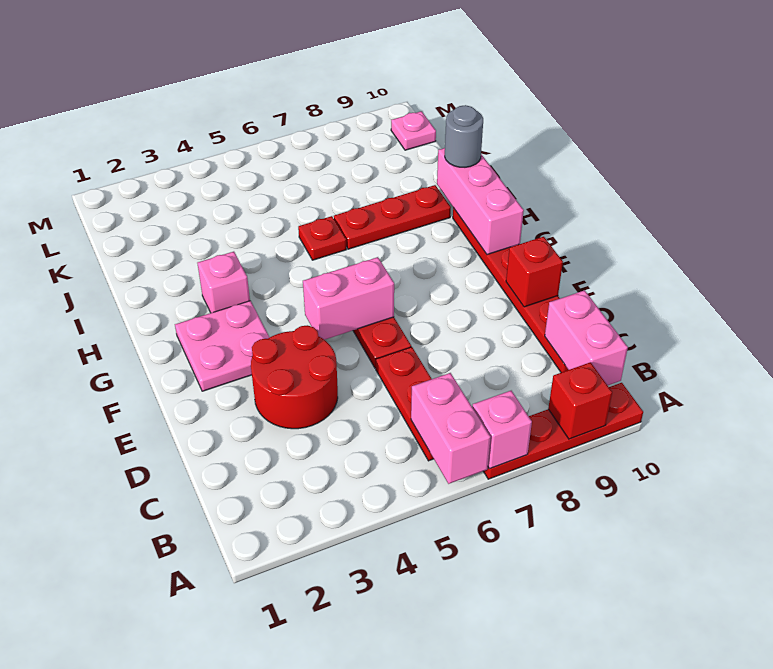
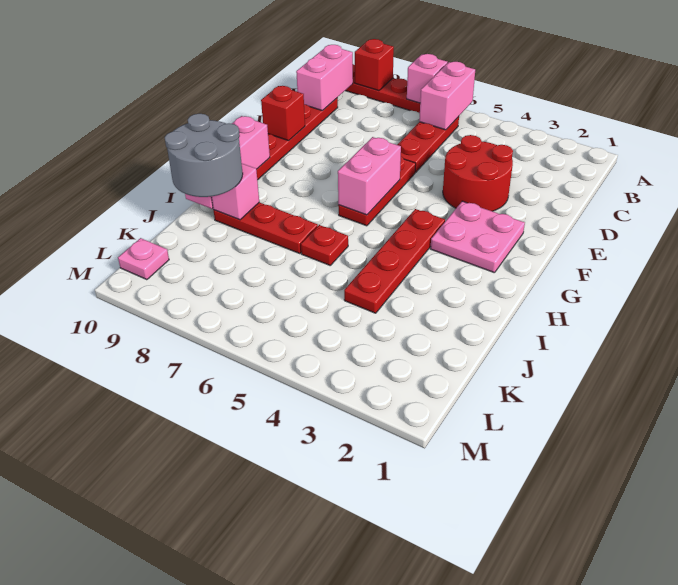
pink 1x2 brick [303,257,394,340] -> pink 1x2 brick turned to [338,137,401,215]
none -> red 1x4 plate [344,209,445,313]
pink 1x1 brick [198,252,250,313] -> pink 1x1 brick moved to [212,164,259,220]
grey 1x1 round brick [445,105,483,167] -> grey 2x2 round brick [165,114,243,197]

